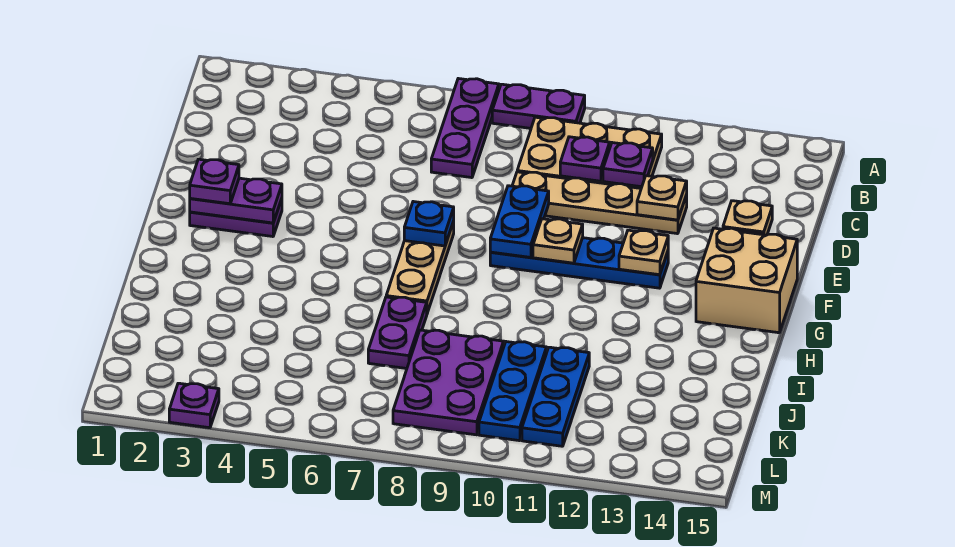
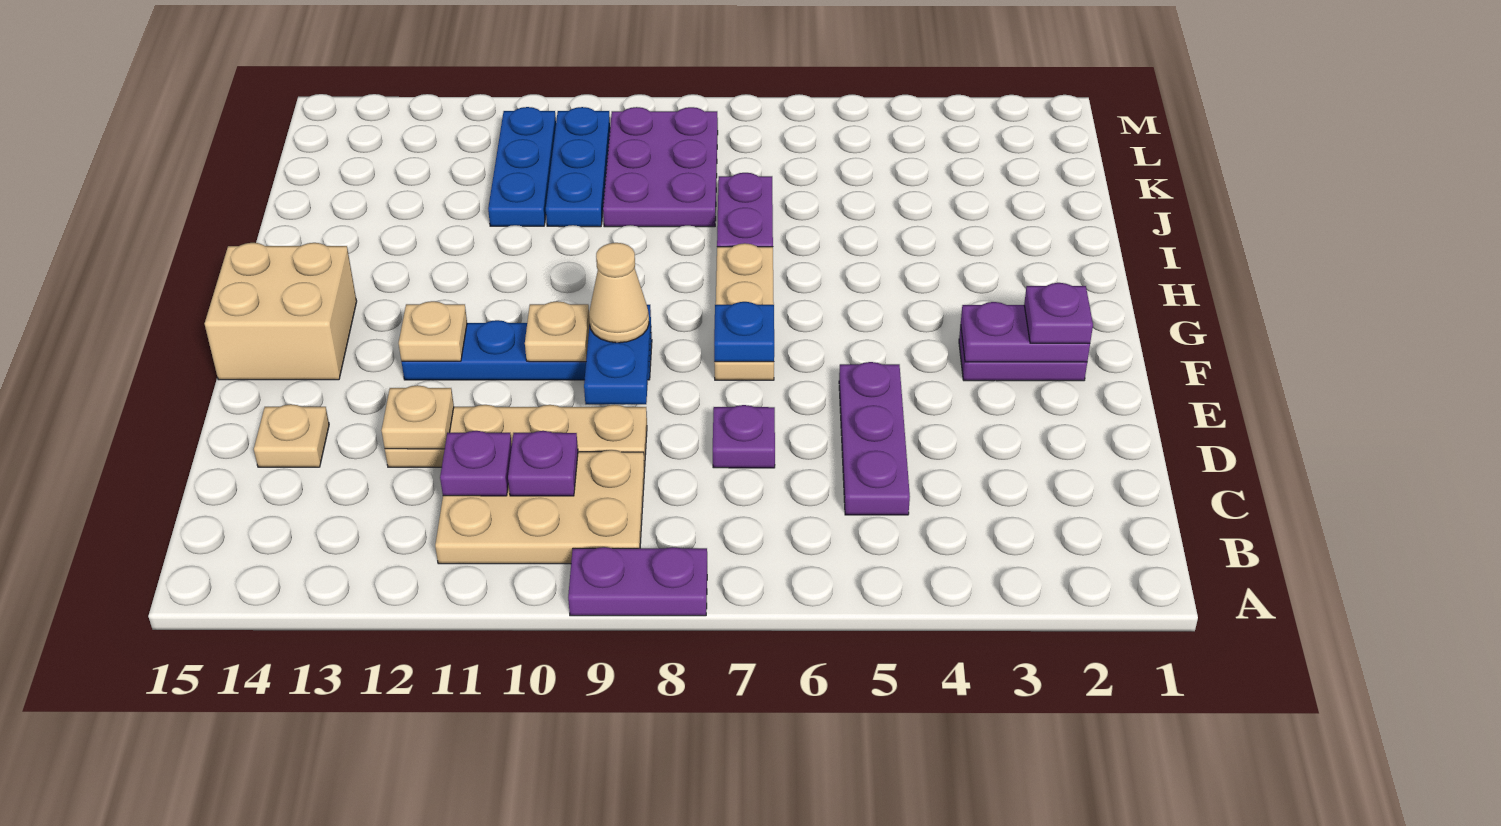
purple 1x3 plate [431,79,499,178] -> purple 1x3 plate moved to [839,362,910,515]
none -> tan 1x1 cone [589,243,649,343]
purple 1x1 plate [169,383,219,428] -> purple 1x1 plate moved to [713,405,775,468]

